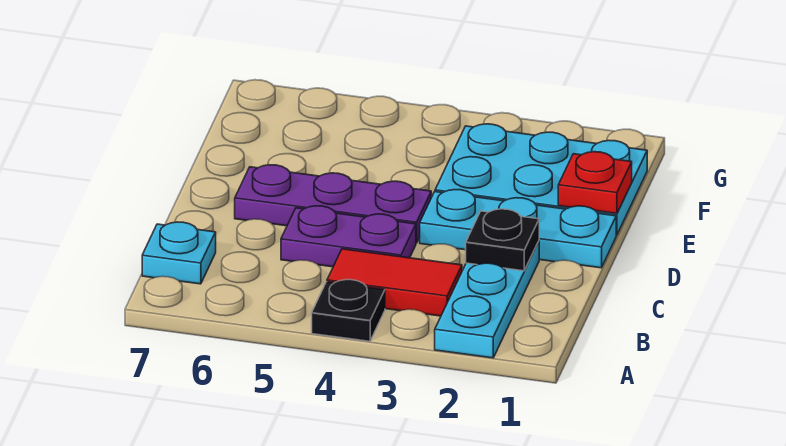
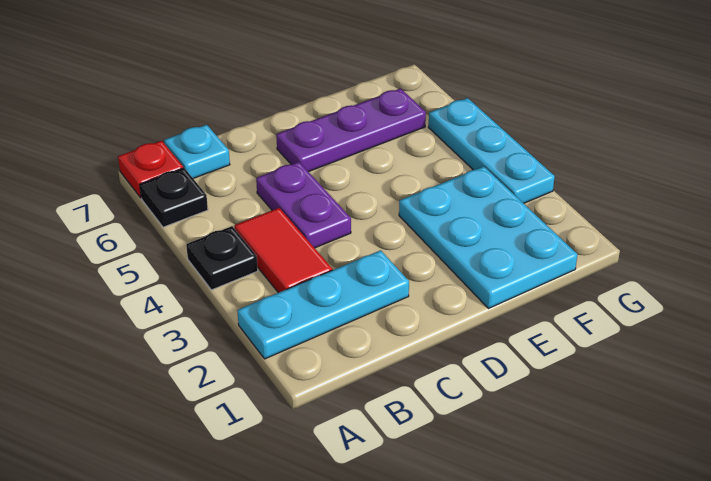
black 1x1 plate [466,209,539,271] -> black 1x1 plate moved to [140,168,208,227]
cyan 1x3 plate [420,190,616,268] -> cyan 1x3 plate moved to [429,98,555,203]
purple 1x3 plate [235,165,431,243] -> purple 1x3 plate turned to [276,88,426,172]
red 1x1 plate [558,152,632,214] -> red 1x1 plate moved to [118,141,183,198]

